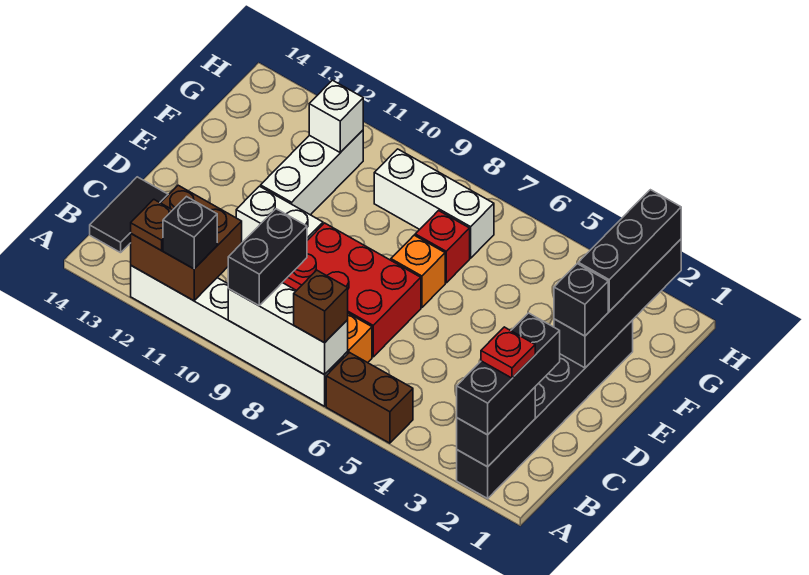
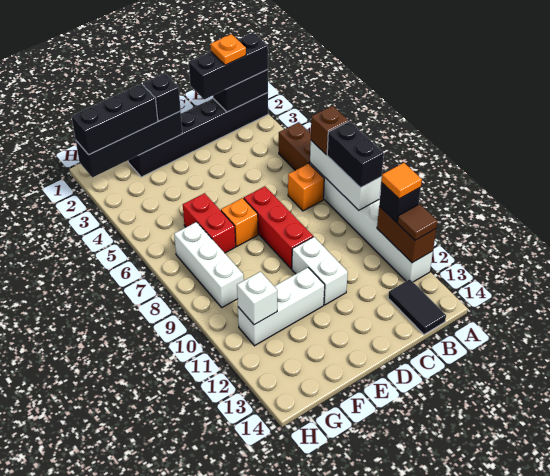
black 1x2 brick [228,209,307,306] -> black 1x2 brick turned to [327,121,384,188]
brown 2x2 brick [131,185,242,301] -> brown 1x2 brick [377,206,436,263]
none -> orange 1x1 tile [381,163,422,199]
brown 1x1 plate [131,199,172,250] -> brown 1x1 tile [397,204,438,240]
red 1x1 plate [481,327,535,378] -> orange 1x1 plate [211,34,246,65]
black 1x2 tile [90,177,168,253] -> black 1x2 tile turned to [388,279,446,335]
red 2x3 brick [282,223,421,357] -> red 1x3 brick [244,186,313,269]
red 1x1 brick [415,211,470,283] -> red 1x2 brick [183,193,236,253]

